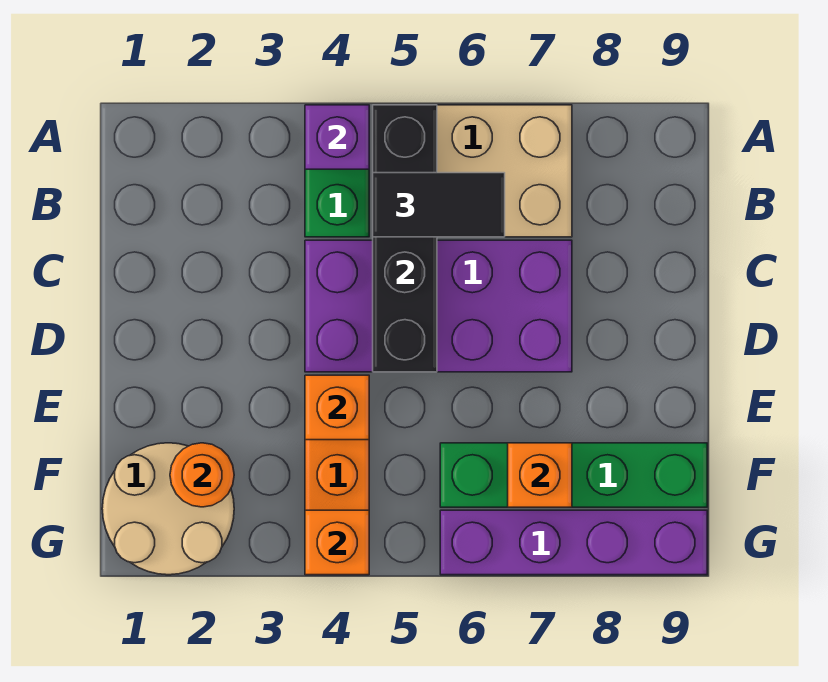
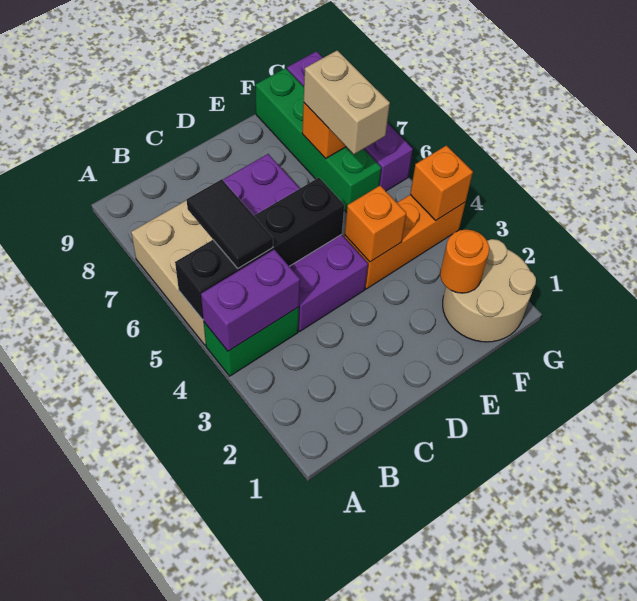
purple 1x1 brick [305,105,369,169] -> purple 1x2 brick [201,249,300,351]
none -> tan 1x2 brick [304,50,390,154]

